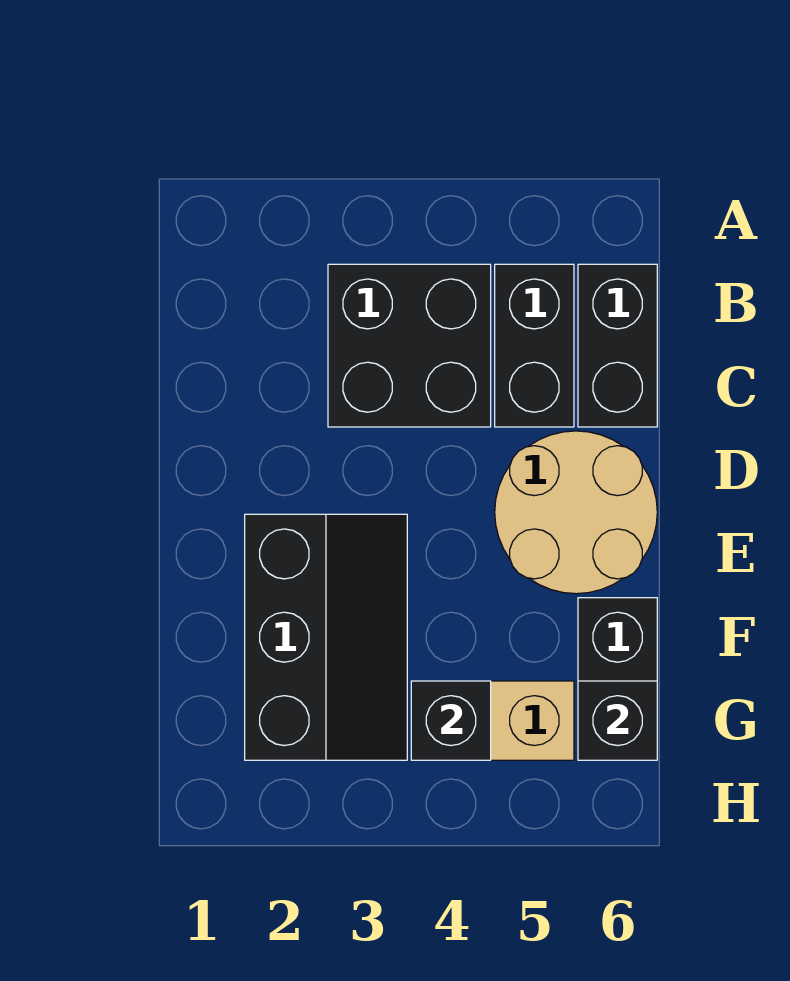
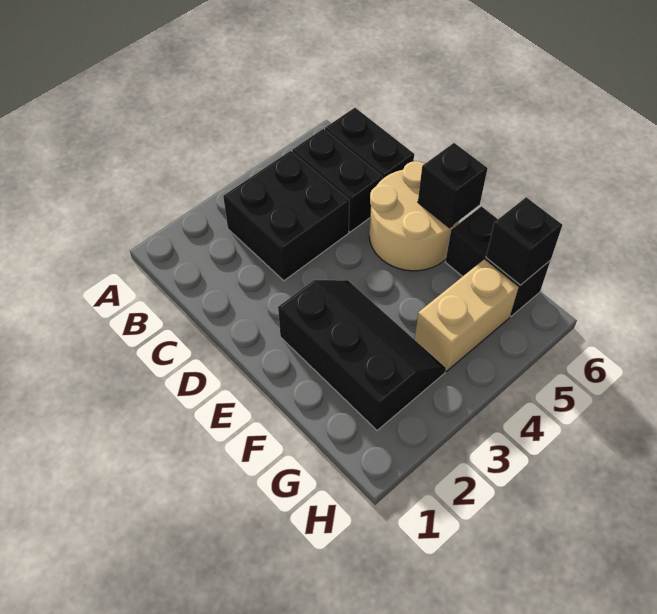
black 1x1 brick [411,681,491,760] -> black 1x1 brick moved to [418,143,488,228]

